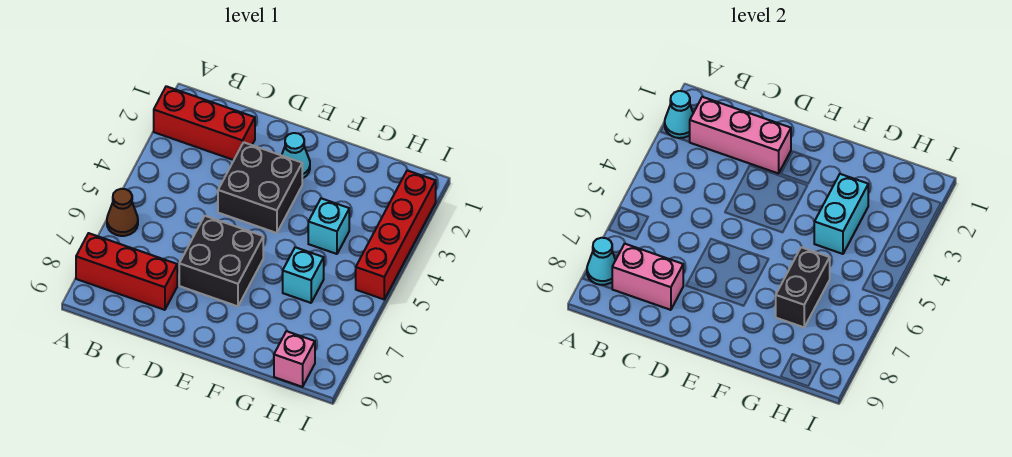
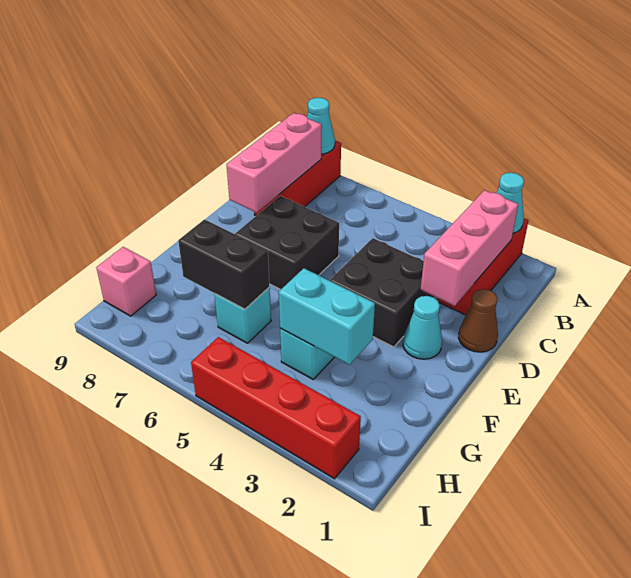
brown 1x1 cone [107,189,138,236] -> brown 1x1 cone moved to [458,289,498,352]
pink 1x2 brick [612,244,683,310] -> pink 1x3 brick [226,113,322,213]

